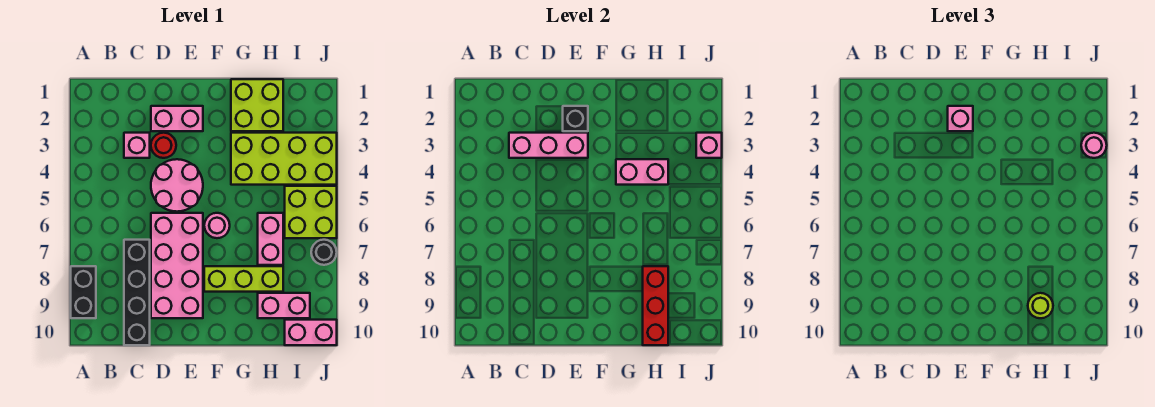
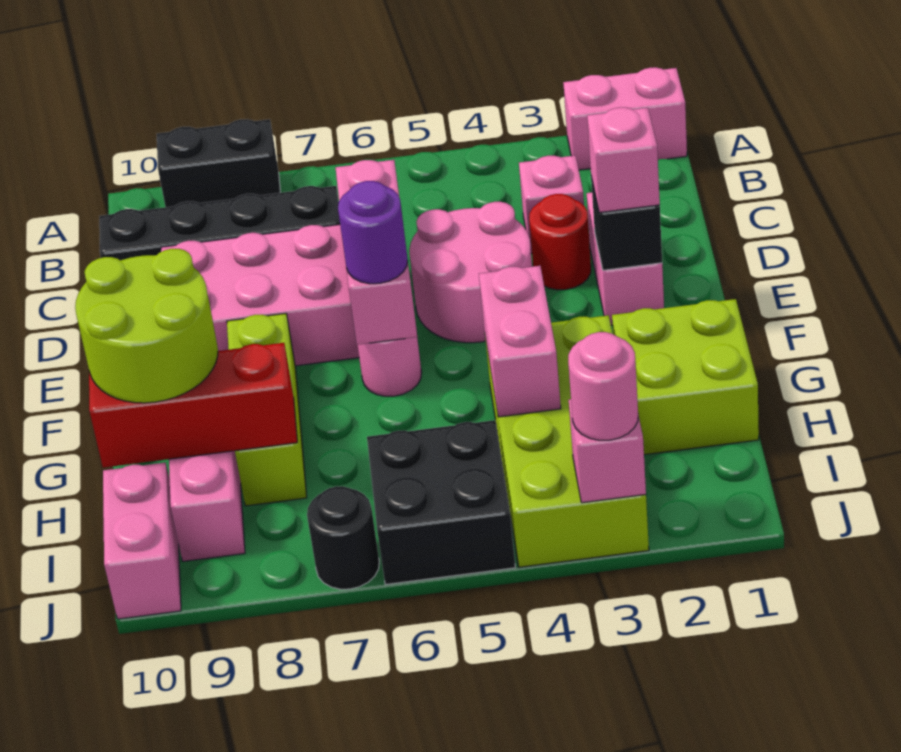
pink 1x3 brick [509,133,588,158] -> pink 1x3 brick moved to [335,160,417,345]
none -> purple 1x1 round brick [338,181,408,284]
pink 1x2 brick [258,213,283,265] -> pink 1x2 brick moved to [563,67,687,170]
lime 1x1 round brick [1028,293,1053,318] -> lime 2x2 round brick [75,249,218,403]
lime 2x2 brick [285,186,337,238] -> black 2x2 brick [367,420,515,585]

